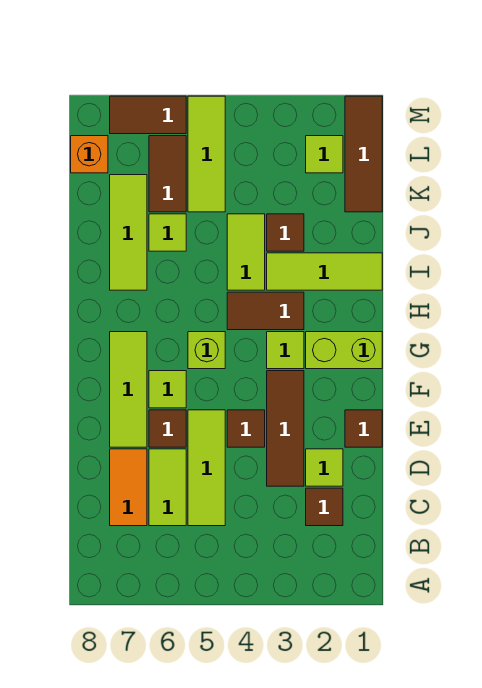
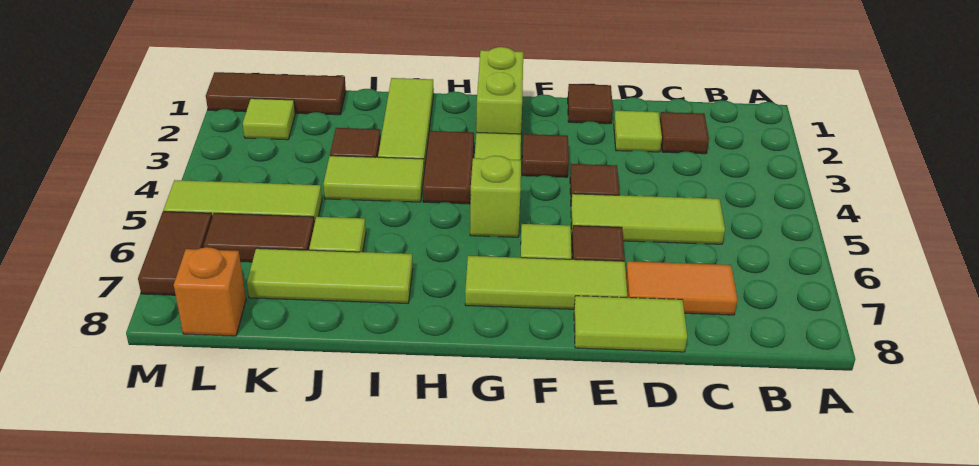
lime 1x2 tile [149,449,186,526] -> lime 1x2 tile moved to [574,296,687,352]
brown 1x3 tile [267,371,304,486] -> brown 1x1 tile [522,134,569,177]

